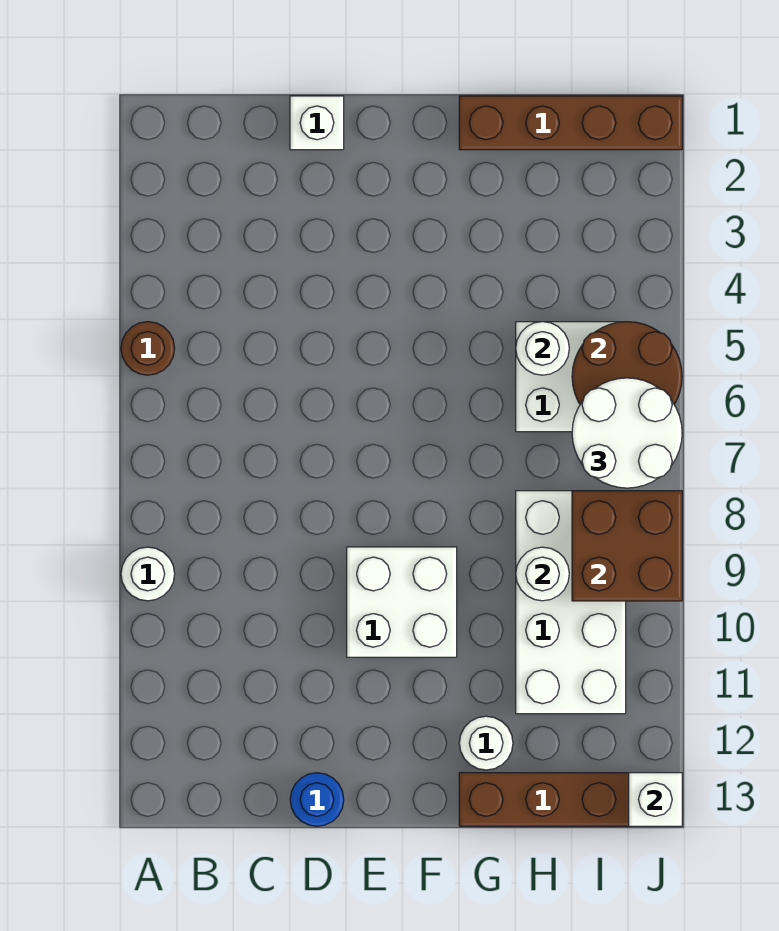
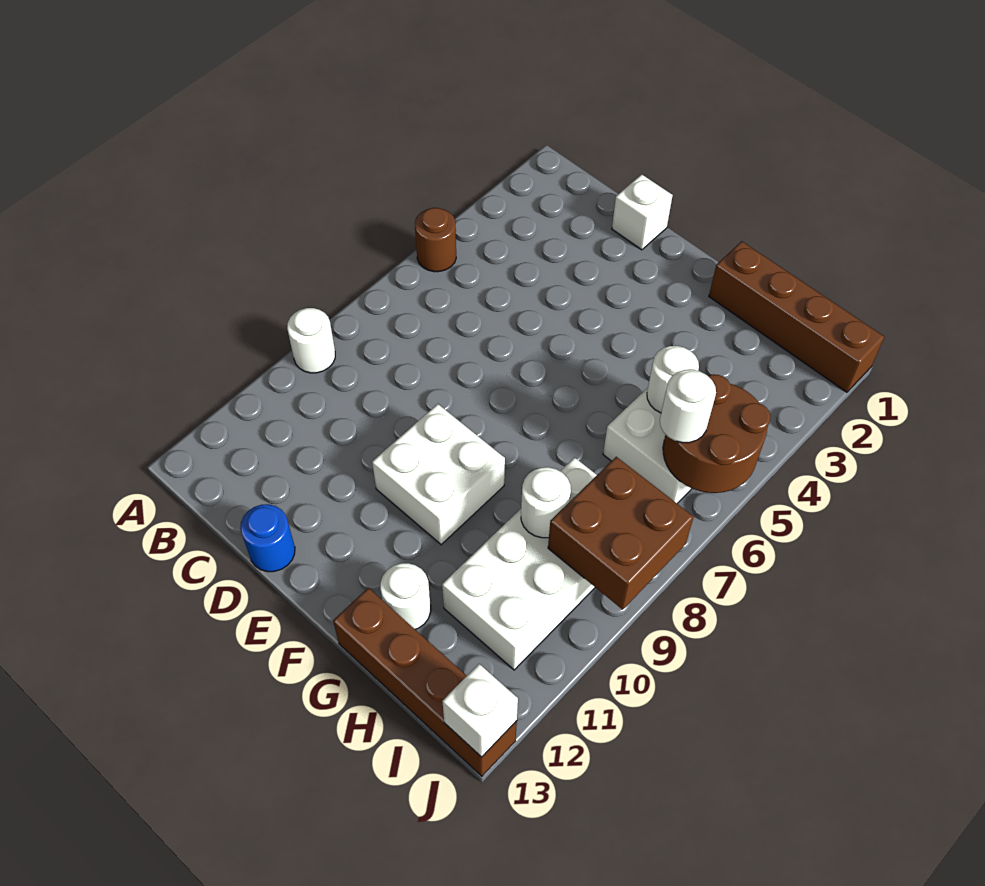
white 2x2 round brick [572,378,682,488] -> white 1x1 round brick [660,370,716,443]

